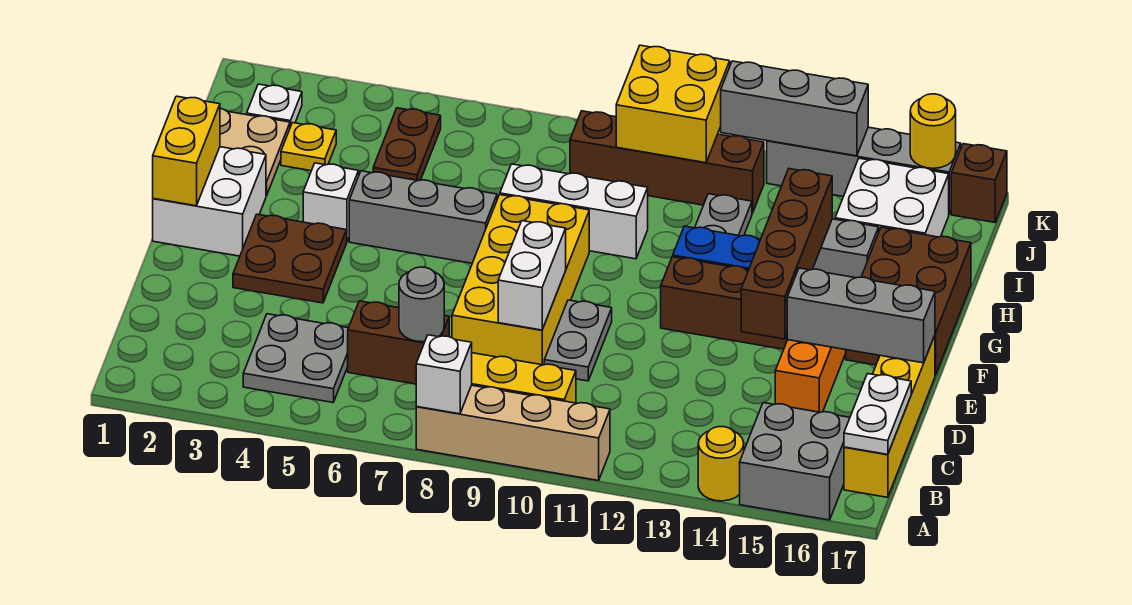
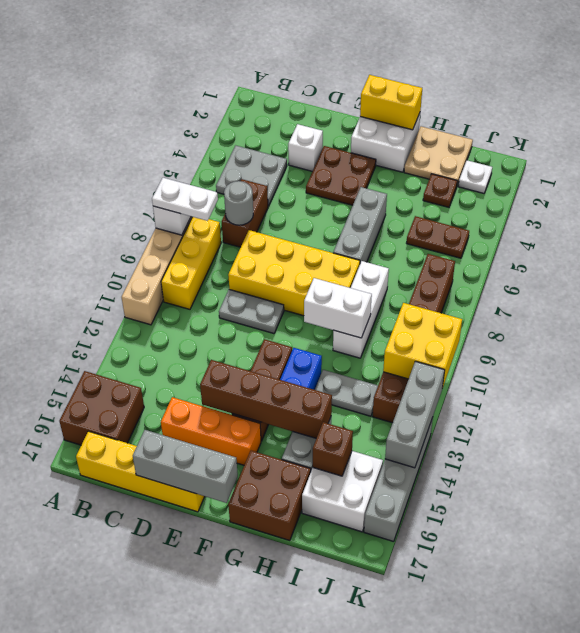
yellow 1x1 round brick [698,427,744,501] -> none
grey 2x2 brick [740,403,850,520] -> brown 2x2 brick [59,371,144,445]
white 1x2 plate [844,374,911,454] -> white 1x2 plate moved to [152,178,218,221]
white 1x2 brick [498,221,566,330] -> white 1x2 brick moved to [304,278,372,338]
grey 1x3 brick [787,268,935,363] -> grey 1x3 brick turned to [133,430,238,503]
brown 2x3 brick [846,227,971,375] -> brown 2x2 brick [228,451,311,541]
white 1x1 brick [303,163,359,241] -> white 1x1 brick moved to [288,124,323,171]
yellow 1x1 plate [281,123,336,171] -> brown 1x1 plate [423,174,457,207]
brown 1x4 brick [570,111,764,213] -> brown 1x6 brick [372,254,455,423]
yellow 1x1 round brick [910,94,956,168] -> none
brown 1x1 brick [951,144,1007,222] -> brown 1x1 brick moved to [313,422,353,476]

